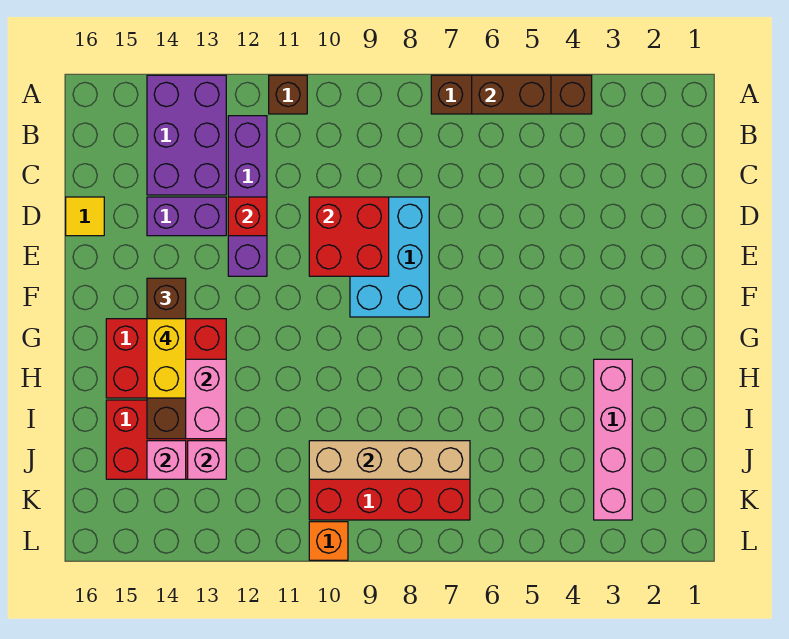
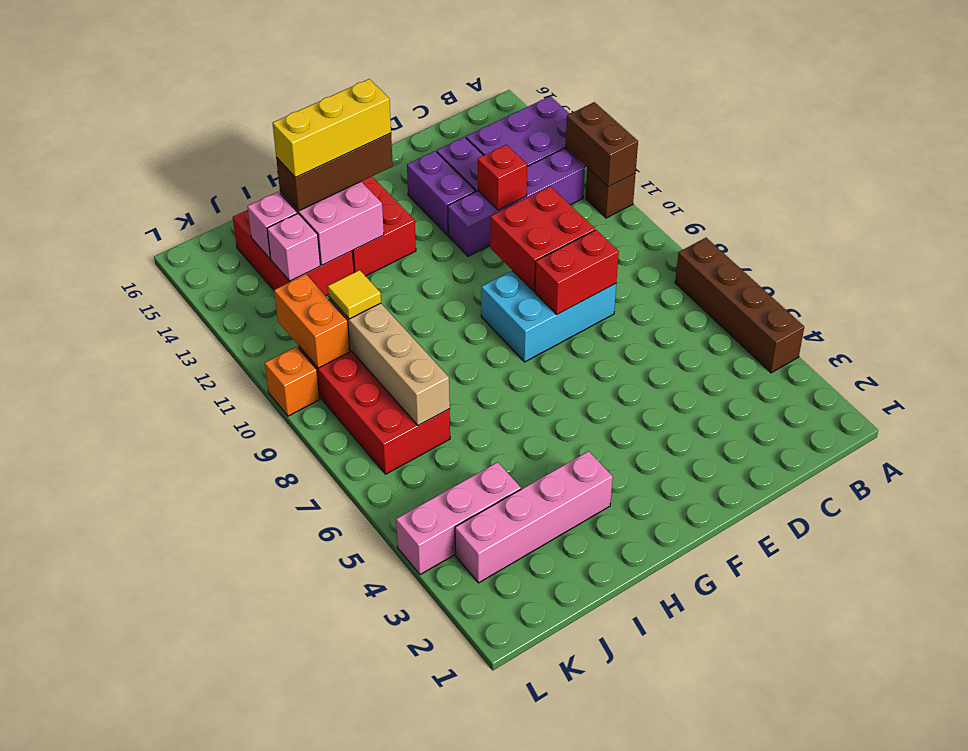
brown 1x2 brick [472,75,551,114] -> brown 1x2 brick moved to [566,102,638,187]
none -> red 1x2 brick [535,230,619,314]
yellow 1x1 tile [66,197,104,236] -> yellow 1x1 tile moved to [328,270,381,319]
none -> purple 1x2 brick [407,151,475,235]
brown 1x4 brick [147,278,186,439] -> brown 1x3 brick [276,133,393,211]
yellow 1x2 brick [147,319,186,398] -> yellow 1x3 brick [273,79,391,178]
none -> pink 1x3 brick [396,462,521,575]
none -> orange 1x2 brick [274,274,350,368]

